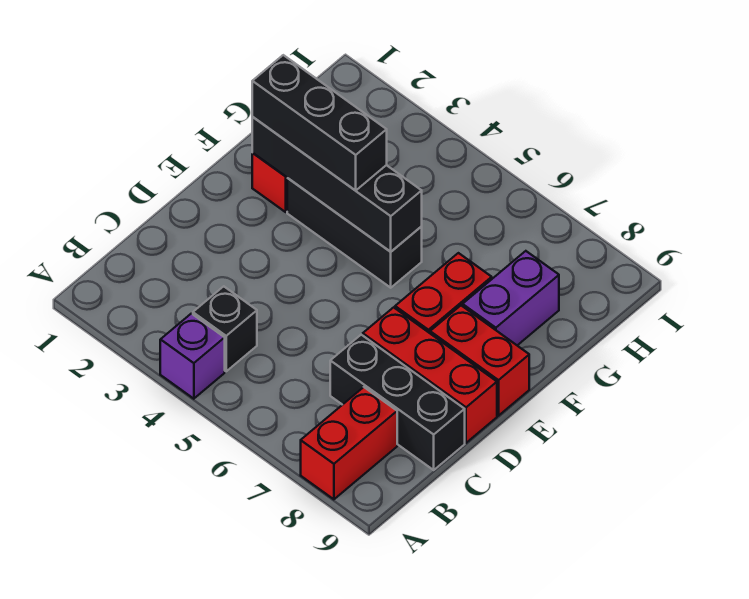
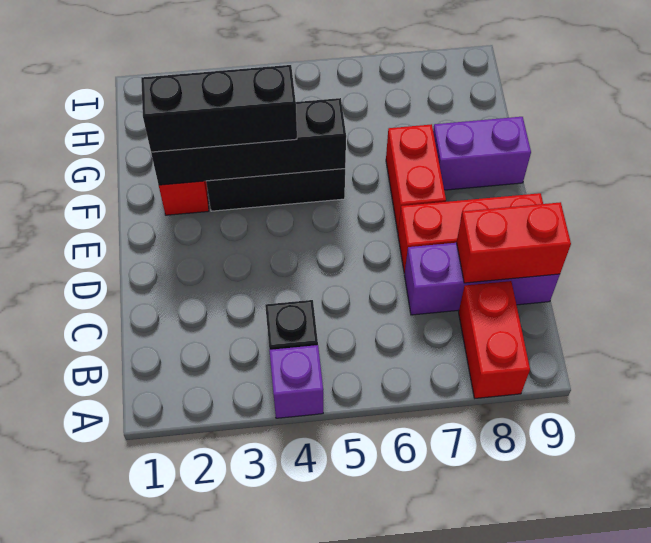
black 1x3 brick [330,335,465,470] -> purple 1x3 brick [404,243,560,315]
red 1x2 brick [430,306,529,416] -> red 1x2 brick moved to [457,202,571,283]
purple 1x2 brick [463,251,559,345] -> purple 1x2 brick turned to [433,117,531,190]

